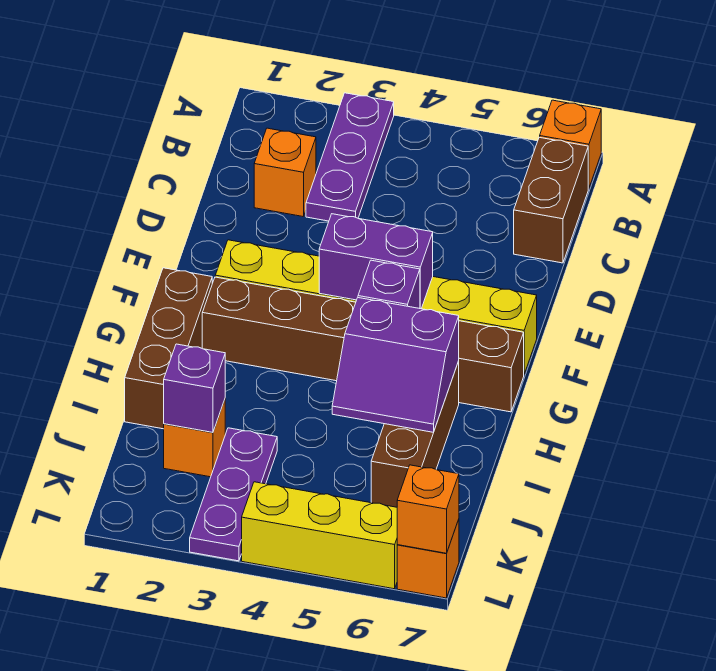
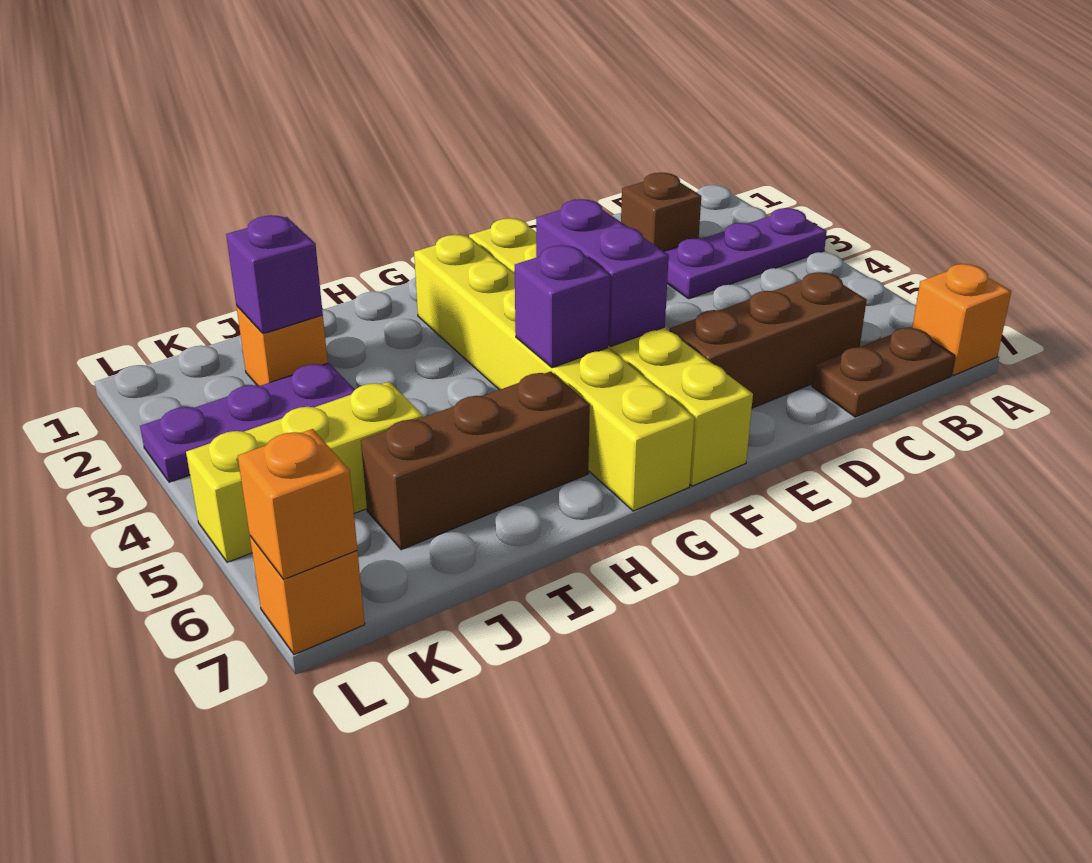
brown 1x2 brick [514,137,588,263] -> brown 1x2 plate [812,327,955,417]
orange 1x1 brick [254,128,316,217] -> brown 1x1 brick [621,173,701,251]
brown 1x3 brick [125,268,212,429] -> brown 1x3 brick moved to [669,272,867,408]
brown 1x6 brick [202,277,524,412] -> yellow 1x6 brick [414,235,694,511]
purple 2x2 slope [332,298,459,432] -> none
yellow 1x3 brick [242,482,397,589] -> yellow 1x3 brick turned to [186,382,423,562]

